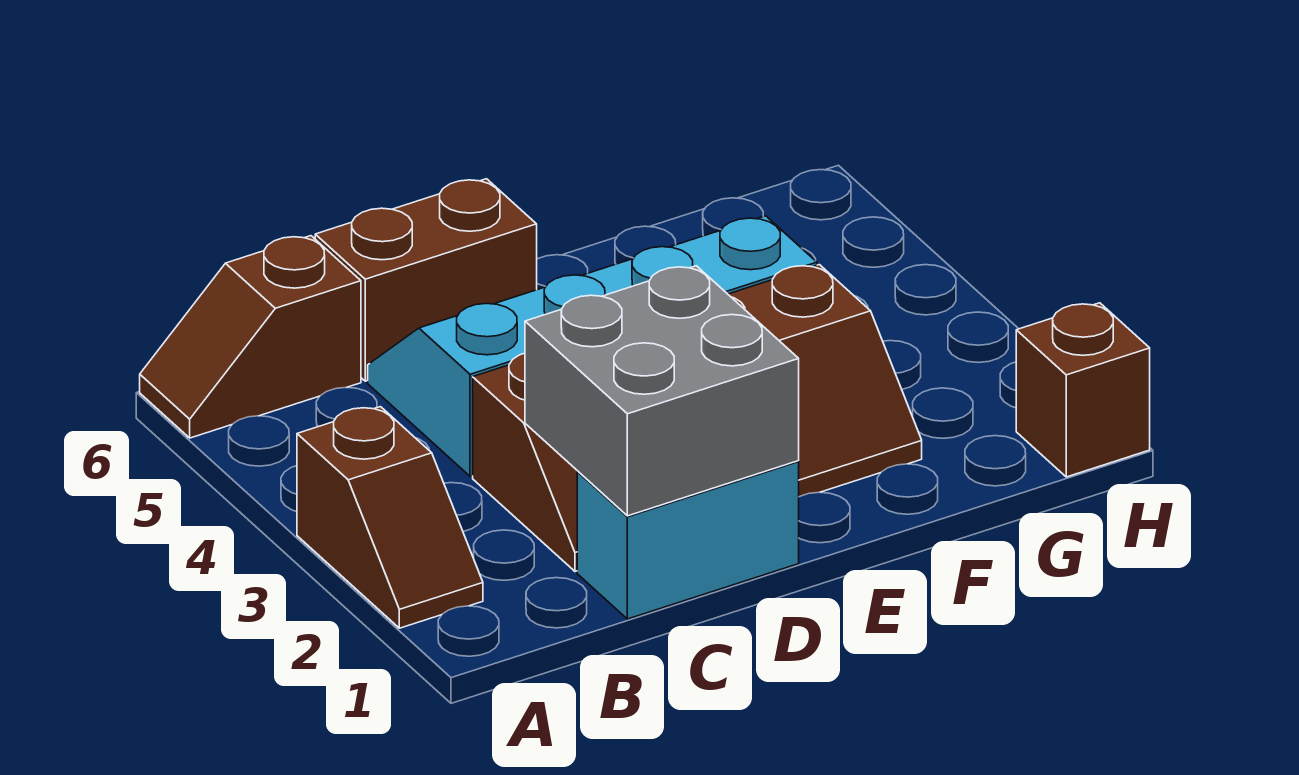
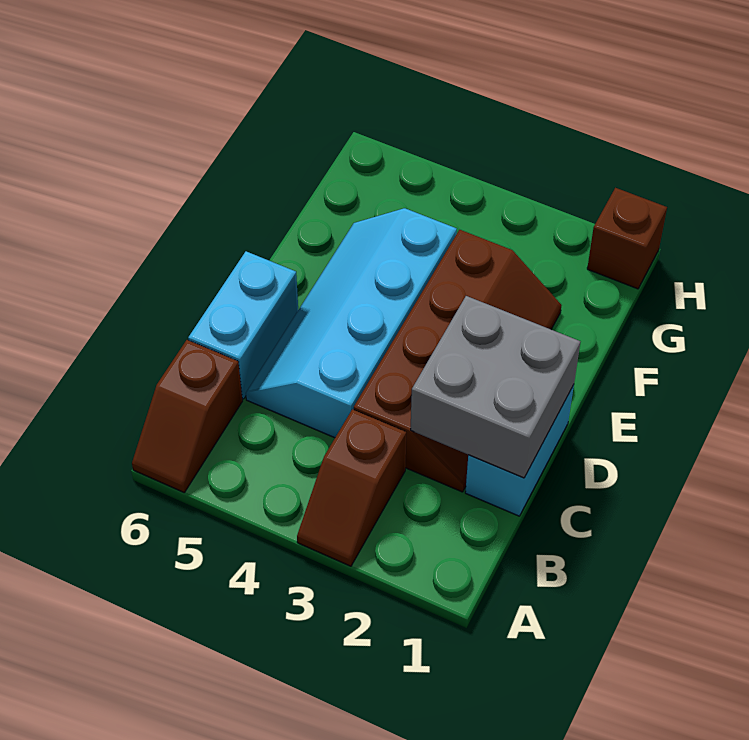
brown 1x2 slope [297,407,483,628] -> brown 1x2 slope turned to [297,409,406,566]
brown 1x2 brick [315,179,537,381] -> cyan 1x2 brick [188,251,298,399]

